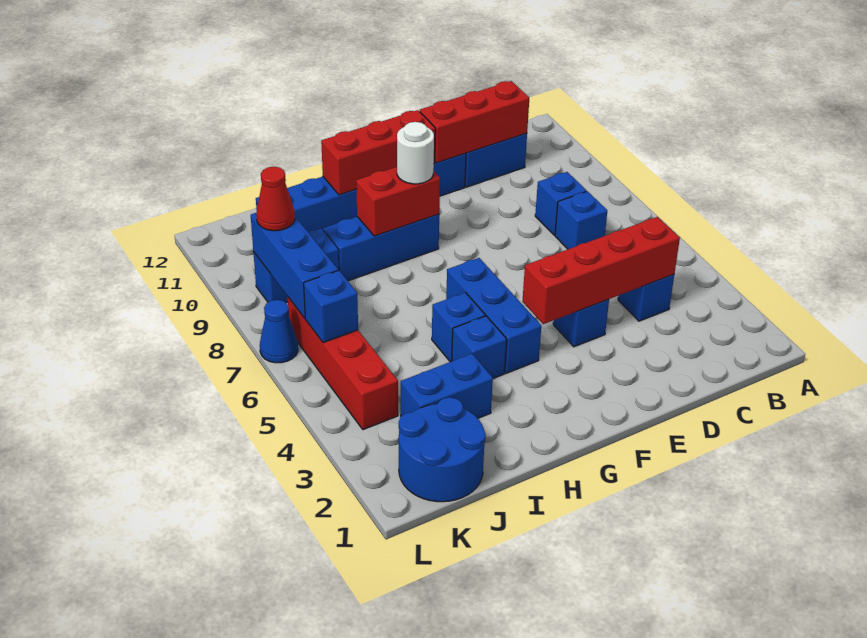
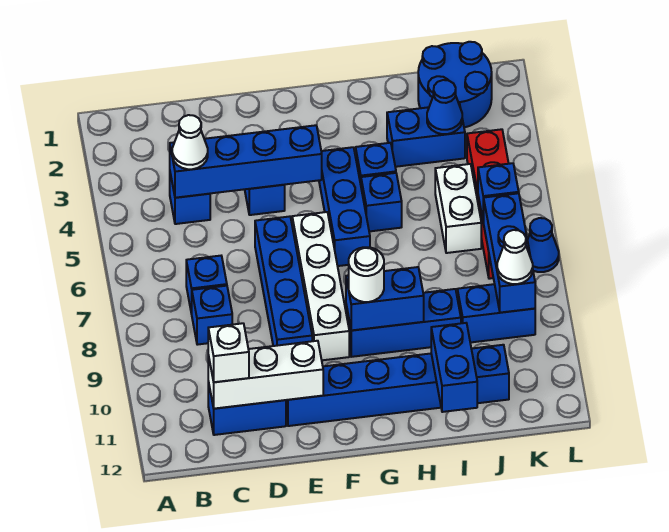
red 1x4 brick [522,217,680,324] -> blue 1x4 brick [170,125,322,198]
none -> white 1x1 cone [172,115,208,169]
red 1x3 brick [420,81,529,163] -> white 1x3 brick [208,341,323,409]
none -> white 1x1 brick [208,323,249,382]
none -> blue 1x4 brick [255,216,312,346]
none -> white 1x4 brick [292,212,349,360]
red 1x3 brick [321,110,435,195] -> none
red 1x2 brick [356,167,440,236] -> blue 1x2 brick [346,267,424,330]
none -> blue 1x2 brick [431,323,477,412]
none -> blue 1x1 cone [427,80,462,134]
none -> white 1x2 brick [435,164,481,253]
red 1x1 cone [256,167,295,231] -> white 1x1 cone [497,230,533,284]

